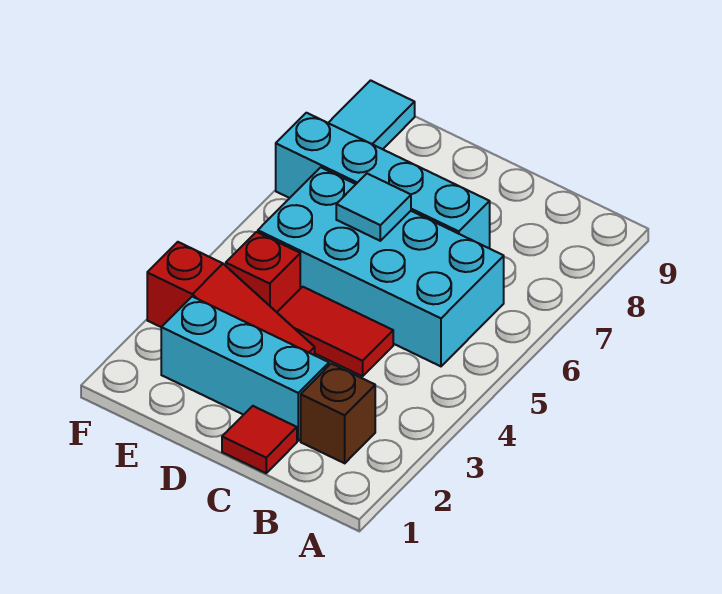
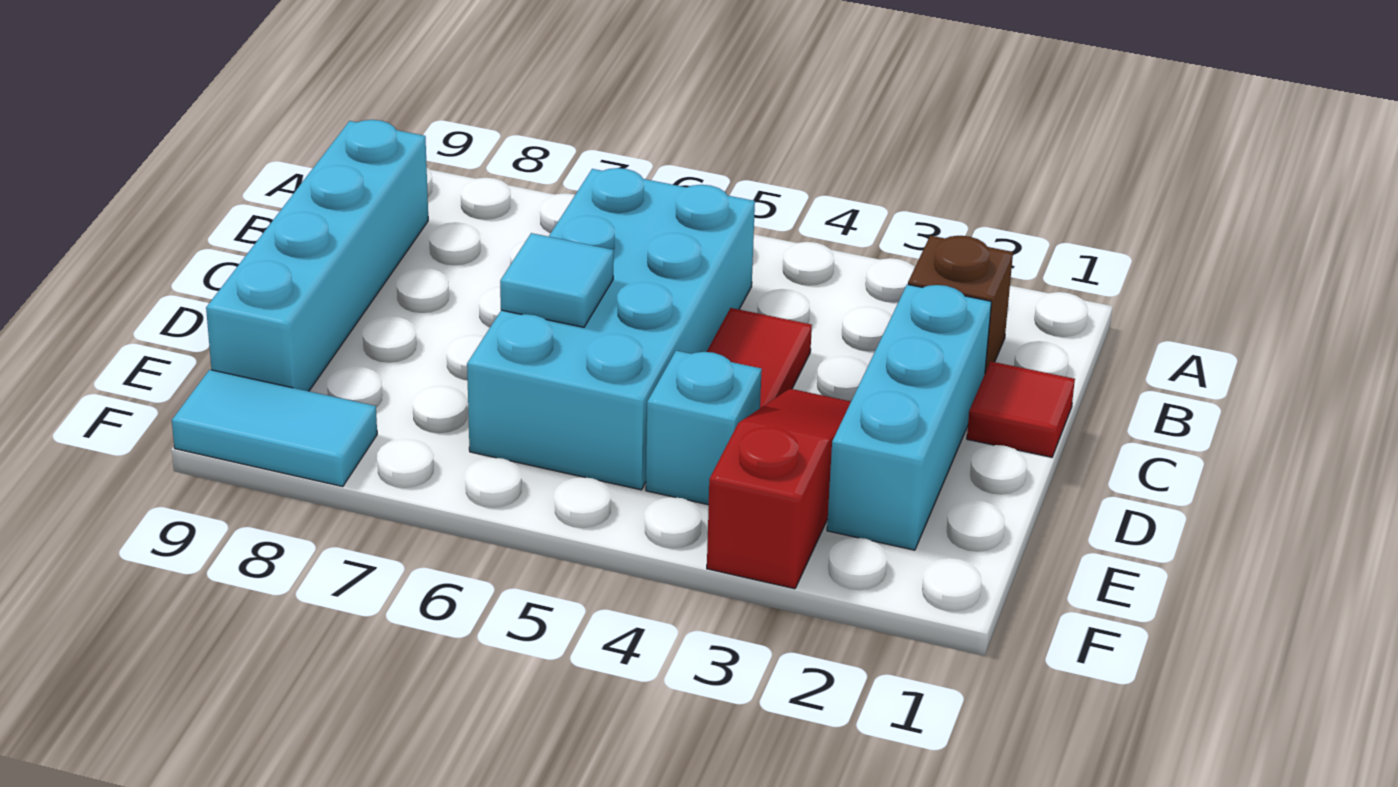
cyan 1x4 brick [276,113,490,248] -> cyan 1x4 brick moved to [206,120,428,391]
red 1x1 brick [226,232,300,312] -> cyan 1x1 brick [646,351,762,505]

